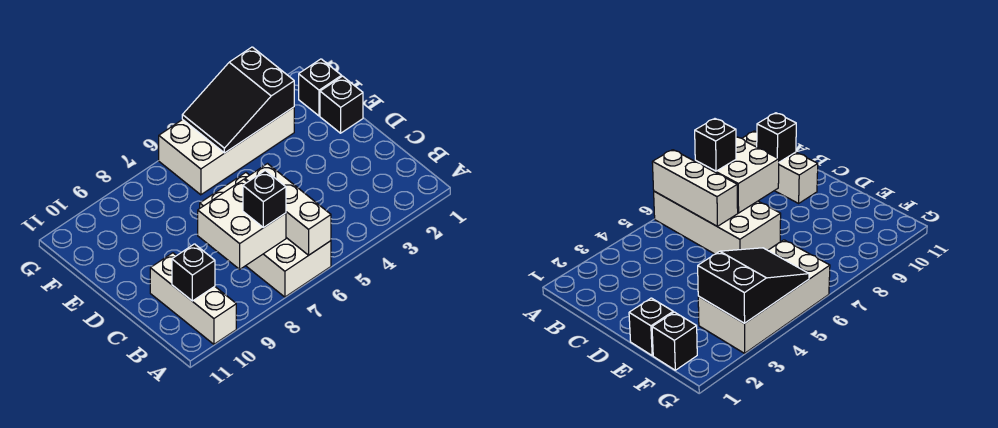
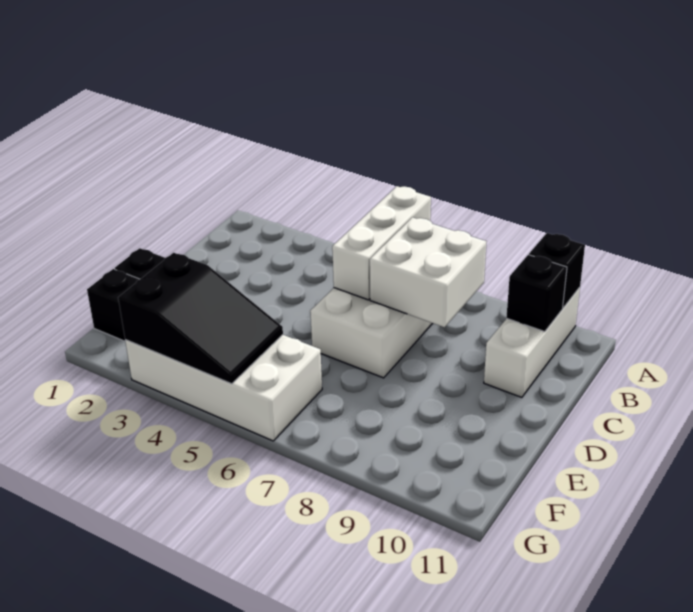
black 1x1 brick [243,170,286,228] -> black 1x1 brick moved to [529,233,585,308]

